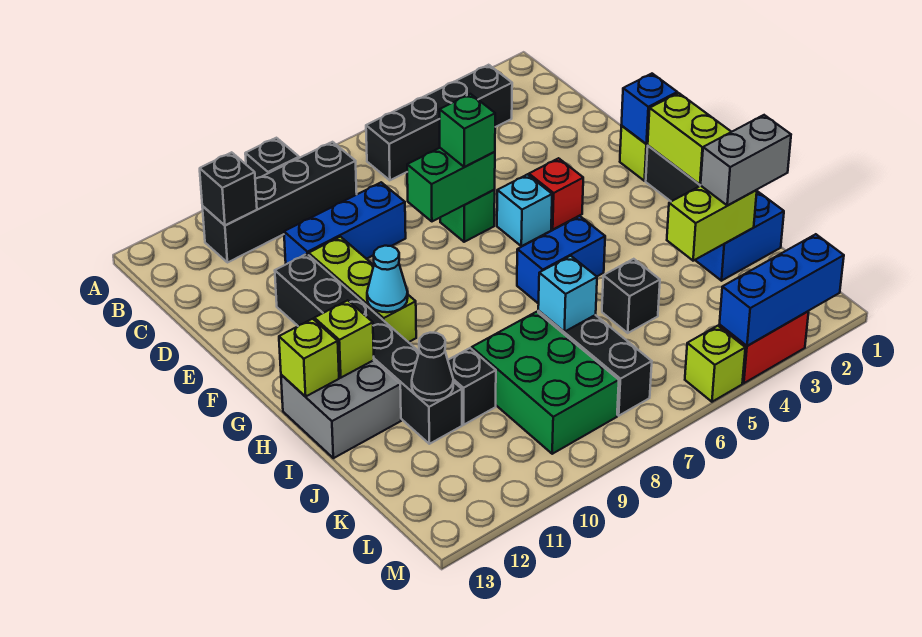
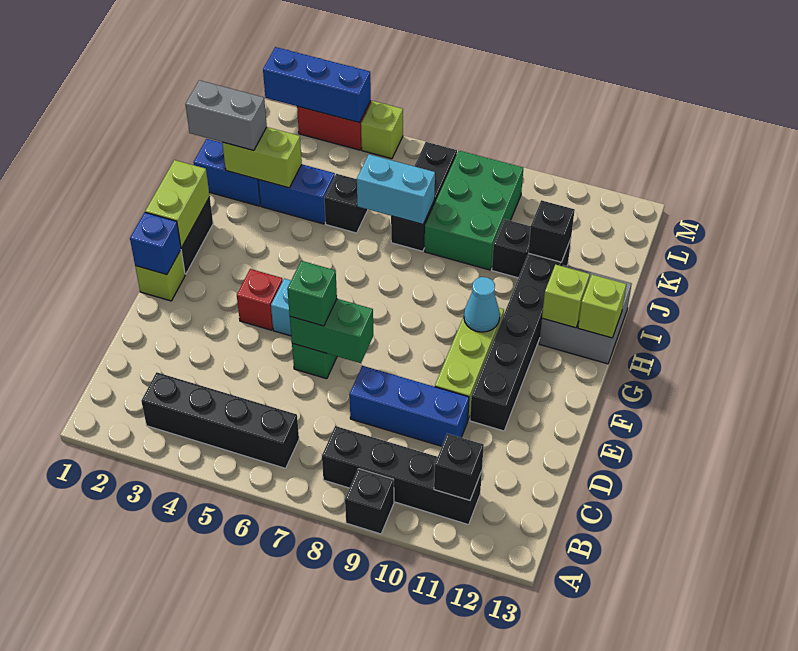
blue 1x2 brick [517,216,605,304] -> blue 1x2 brick moved to [258,164,335,224]
cyan 1x1 brick [538,256,597,332] -> cyan 1x2 brick [357,154,435,224]
black 1x1 cone [412,333,453,401] -> black 1x1 brick [528,200,575,262]

